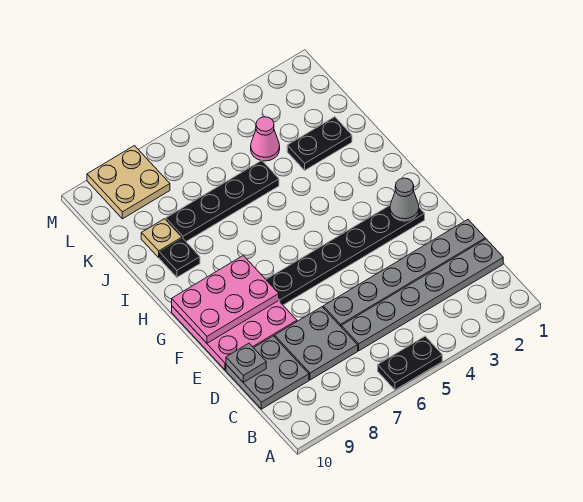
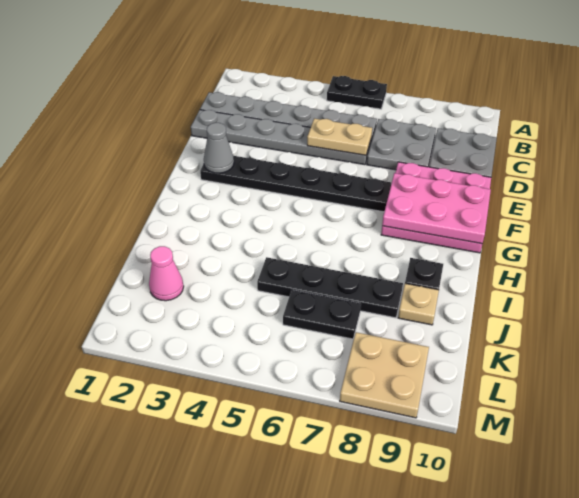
none -> tan 1x2 plate [307,118,372,155]
grey 1x1 plate [226,343,266,382] -> none
black 1x2 plate [287,117,352,170] -> black 1x2 plate moved to [283,290,361,339]
pink 1x1 cone [251,117,280,161] -> pink 1x1 cone moved to [149,246,184,301]

